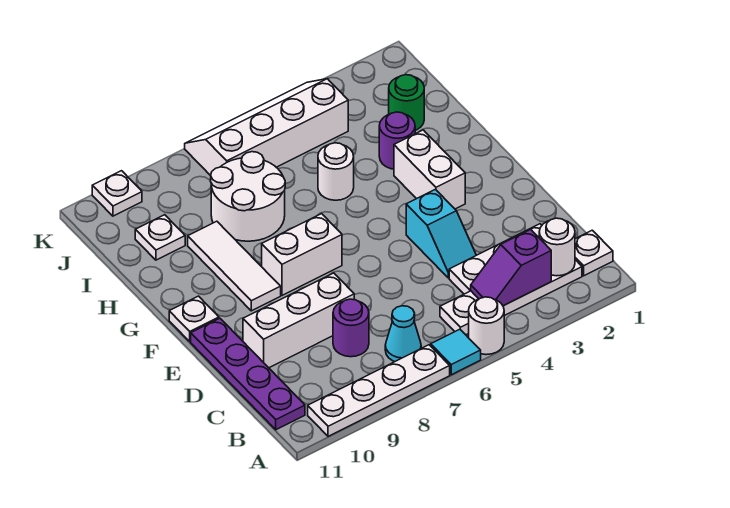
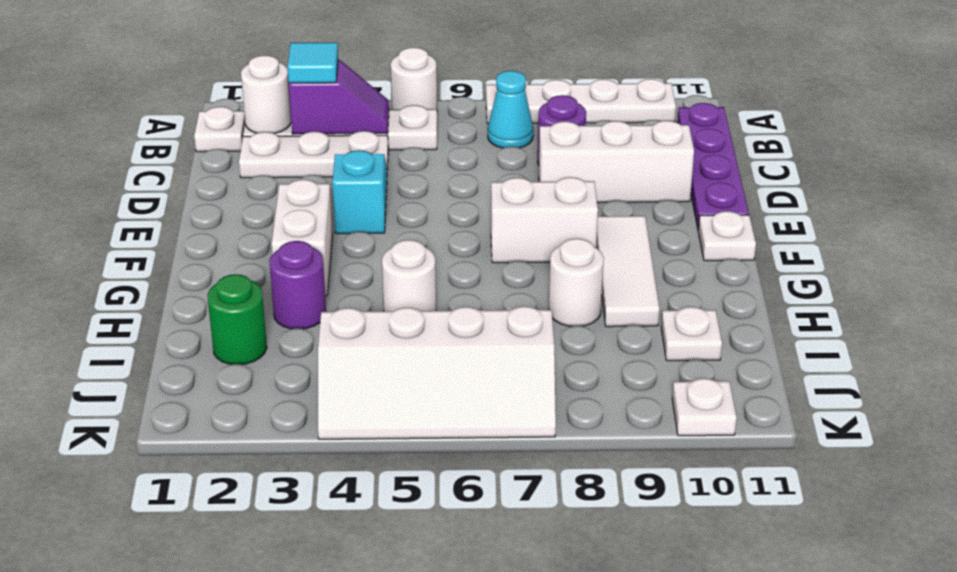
cyan 1x1 tile [431,329,481,375] -> cyan 1x1 tile moved to [288,42,338,83]
white 2x2 round brick [211,152,285,241] -> white 1x1 round brick [549,238,604,326]

